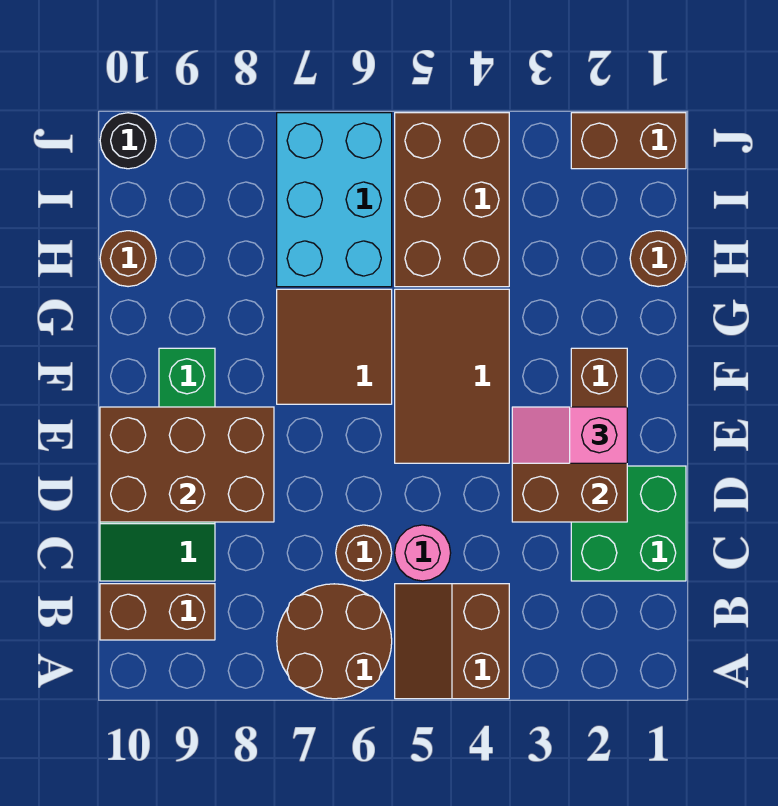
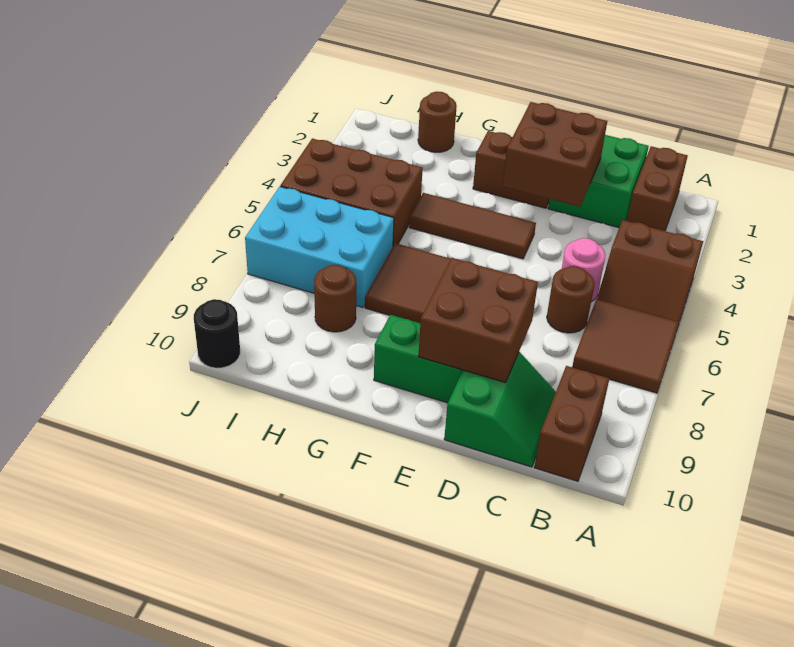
brown 2x2 round brick [277,584,392,699] -> brown 2x2 tile [572,299,679,393]
brown 2x3 brick [100,407,274,522] -> brown 2x2 brick [418,258,538,383]
pink 1x2 slope [512,407,627,463] -> none
brown 2x3 tile [395,289,509,463] -> brown 1x3 tile [409,193,536,259]
brown 1x1 round brick [100,231,156,287] -> brown 1x1 round brick moved to [314,265,356,332]
brown 1x2 brick [571,113,686,169] -> brown 1x2 brick moved to [627,146,688,231]

